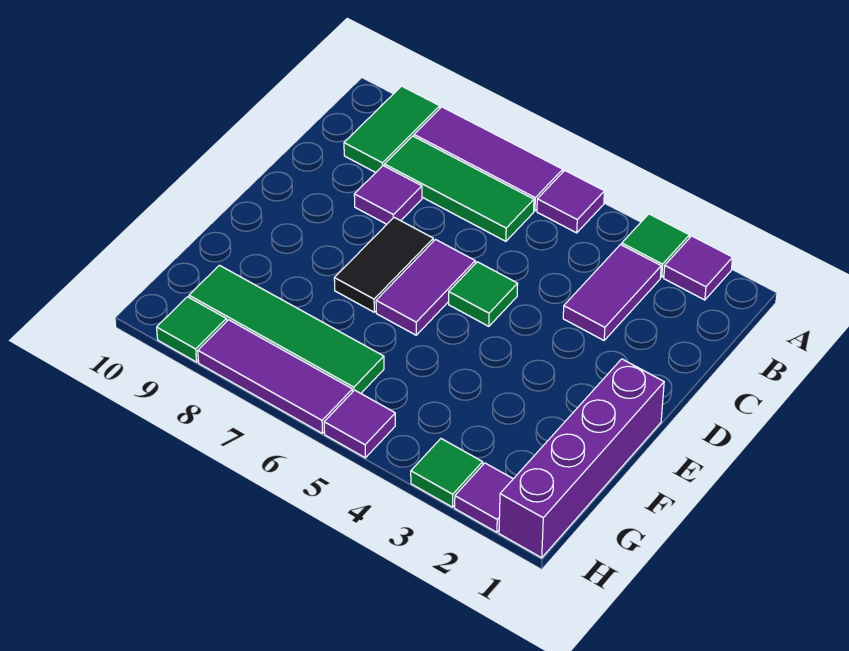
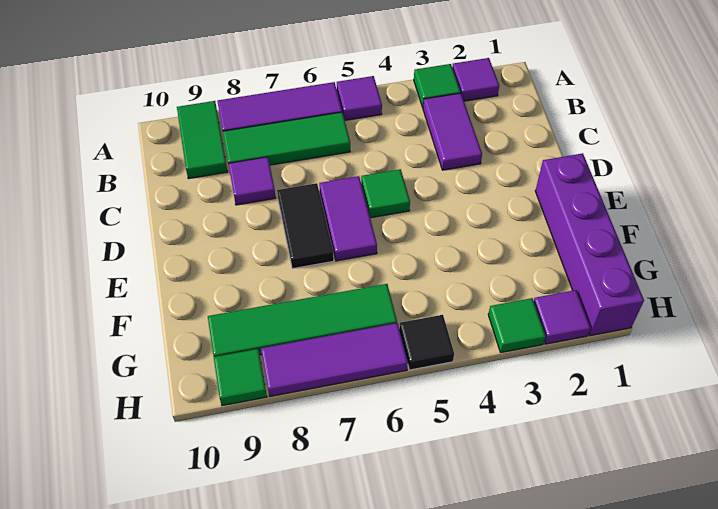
purple 1x1 tile [324,390,395,458] -> black 1x1 tile [399,315,454,370]

